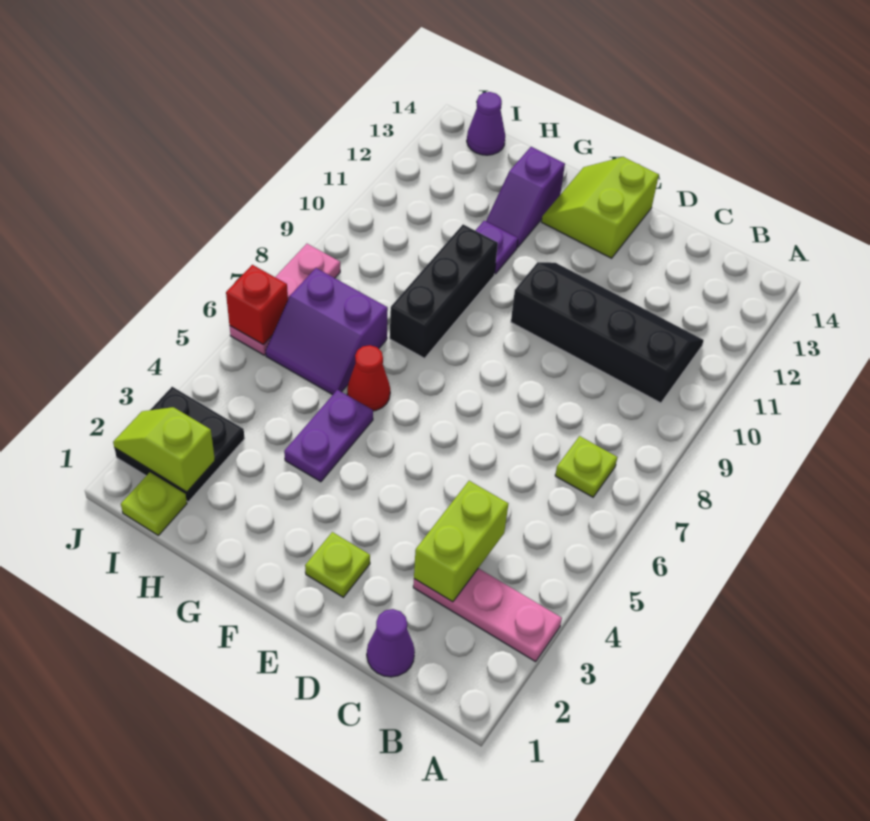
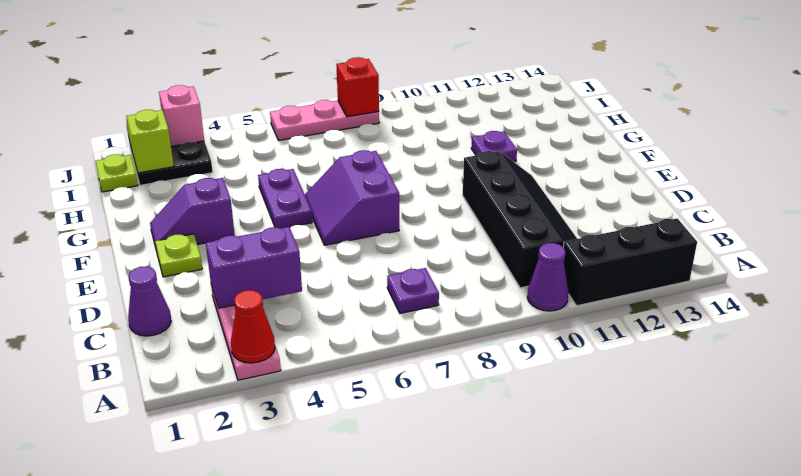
lime 1x1 plate [555,436,617,497] -> purple 1x1 plate [387,268,439,313]
lime 1x2 brick [414,481,508,602] -> purple 1x2 brick [206,227,302,308]
lime 2x2 slope [542,157,659,258] -> none
purple 1x2 plate [284,390,373,482] -> purple 1x2 plate turned to [258,169,312,228]
red 1x1 cone [347,345,390,411] -> red 1x1 cone moved to [231,290,275,363]
black 1x3 brick [390,225,498,358] -> black 1x3 brick moved to [563,218,697,306]
purple 1x2 slope [486,147,565,247] -> purple 1x2 slope moved to [150,178,235,247]
purple 2x2 slope [266,268,388,395] -> purple 2x2 slope moved to [305,150,399,245]
purple 1x1 cone [467,92,505,155] -> purple 1x1 cone moved to [527,243,569,311]
none -> pink 1x1 brick [159,85,204,146]
red 1x1 brick [226,265,288,345] -> red 1x1 brick moved to [336,57,379,117]

